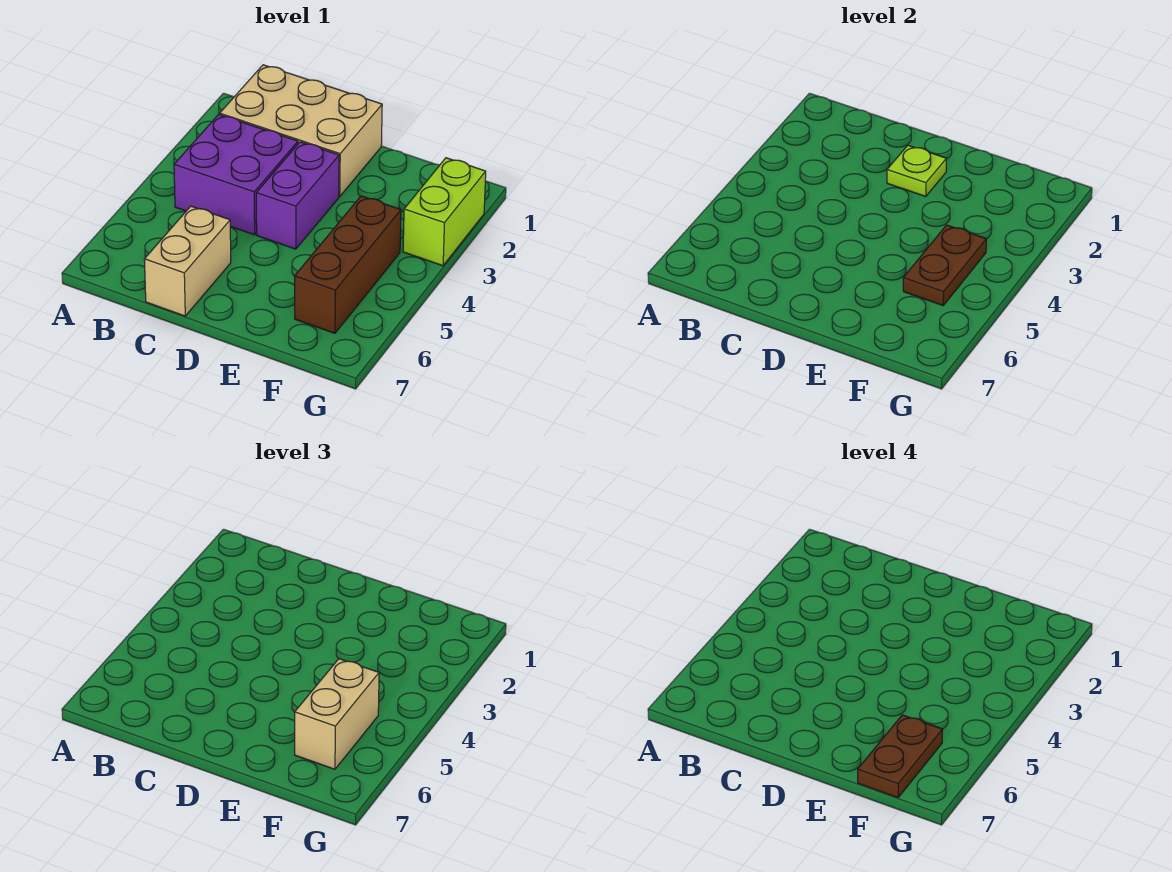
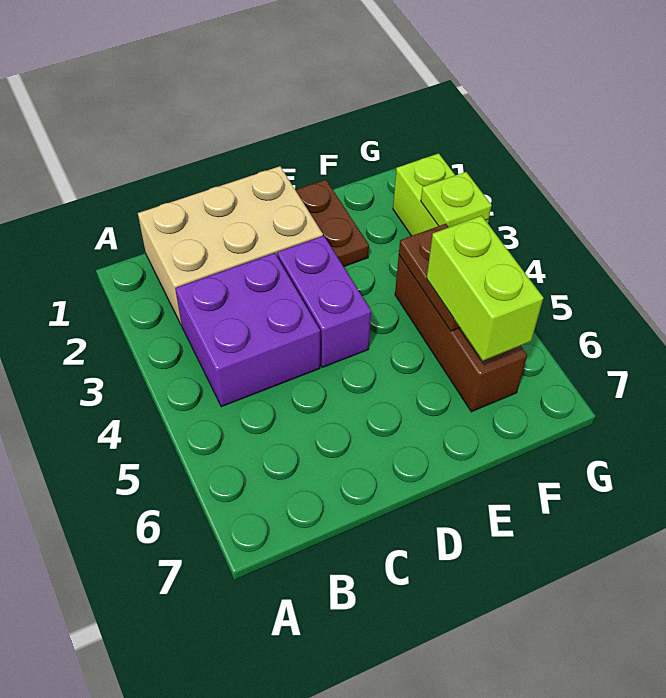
tan 1x2 brick [144,206,231,316] -> none
lime 1x1 plate [887,145,946,197] -> lime 1x1 plate moved to [421,172,492,227]
tan 1x2 brick [295,659,379,769] -> lime 1x2 brick [427,216,544,361]
brown 1x2 plate [858,715,943,798] -> brown 1x2 plate moved to [296,180,369,267]

